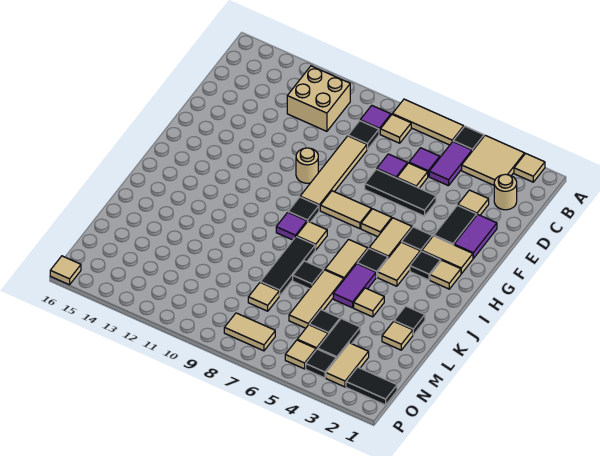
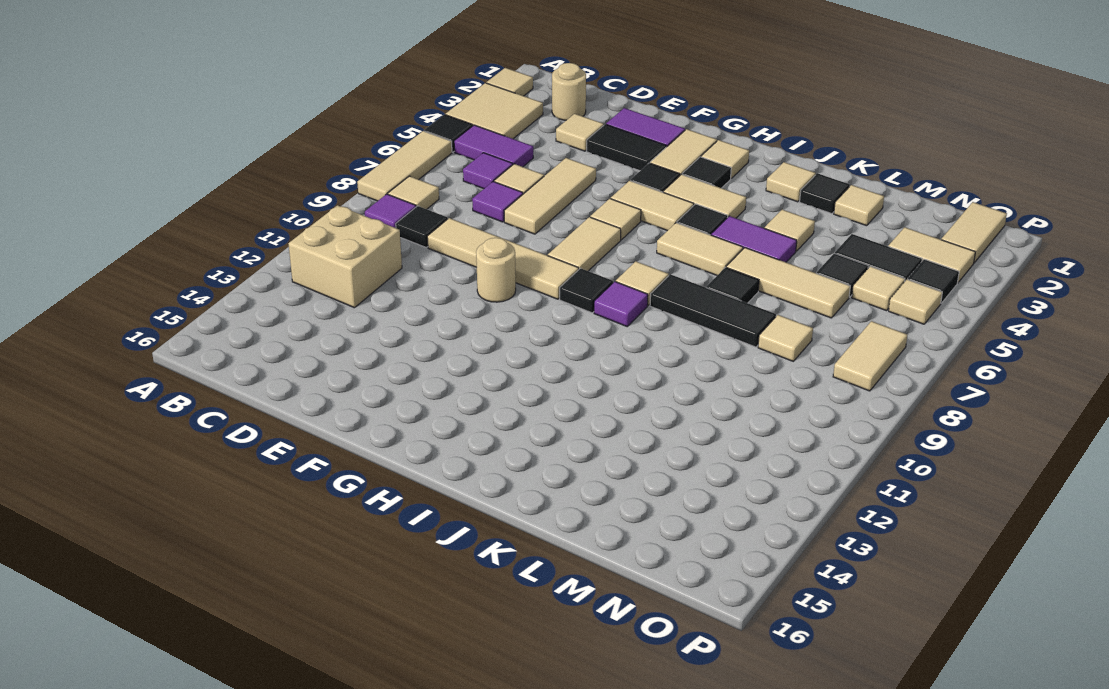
black 1x3 tile [365,169,436,216] -> tan 1x3 tile [504,158,596,234]
black 1x2 tile [346,367,397,405] -> tan 1x2 tile [941,202,1007,263]
tan 1x1 tile [50,256,81,285] -> tan 1x1 tile moved to [766,162,816,202]

